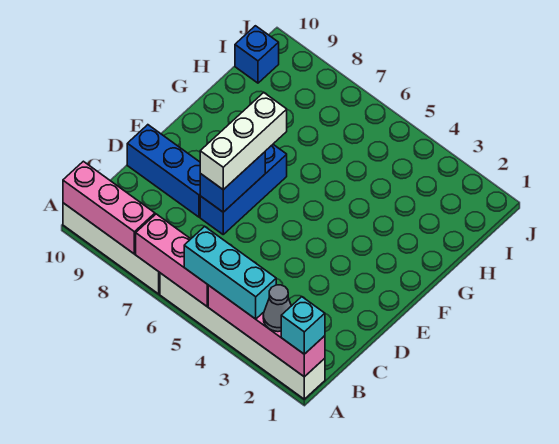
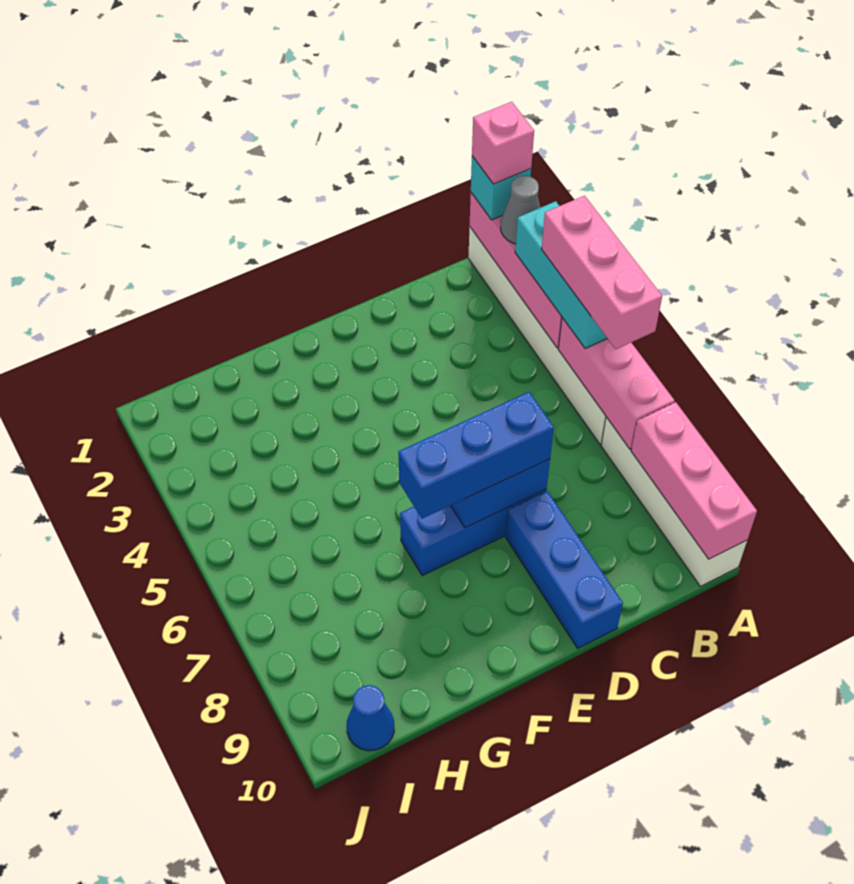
none -> pink 1x1 brick [472,102,534,184]
none -> pink 1x3 brick [542,196,662,349]
white 1x3 brick [200,93,287,190] -> blue 1x3 brick [398,392,554,519]
blue 1x1 brick [235,26,279,83] -> blue 1x1 cone [347,685,394,751]

